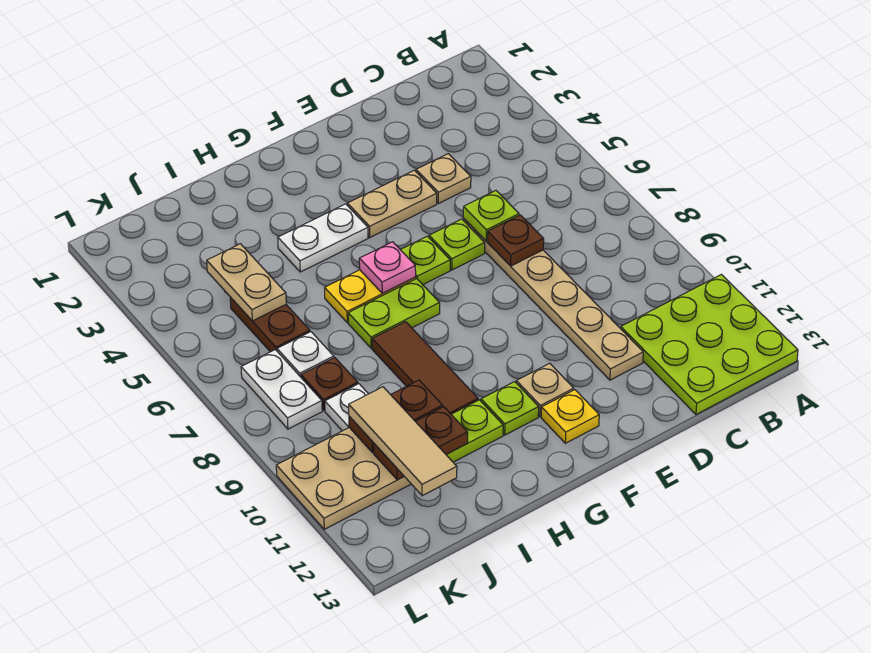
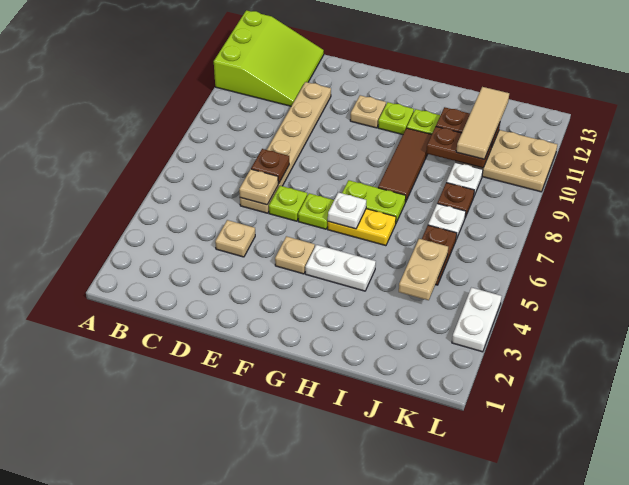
lime 3x3 plate [621,275,798,414] -> lime 3x3 slope [214,10,324,106]
lime 1x1 plate [463,191,519,241] -> tan 1x1 plate [239,169,279,205]
tan 1x2 plate [347,170,437,237] -> tan 1x1 plate [275,236,315,274]
yellow 1x1 plate [541,390,599,443] -> none
pink 1x1 plate [359,242,416,293] -> white 1x1 plate [328,192,366,229]
white 1x2 plate [241,350,322,429] -> white 1x2 plate moved to [452,288,502,352]

